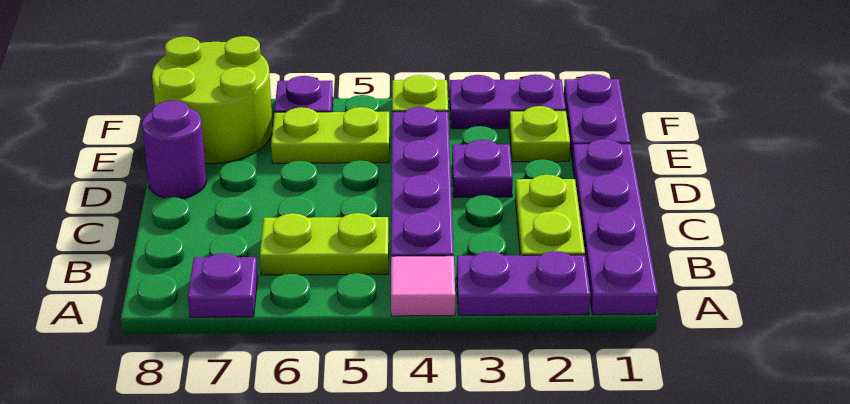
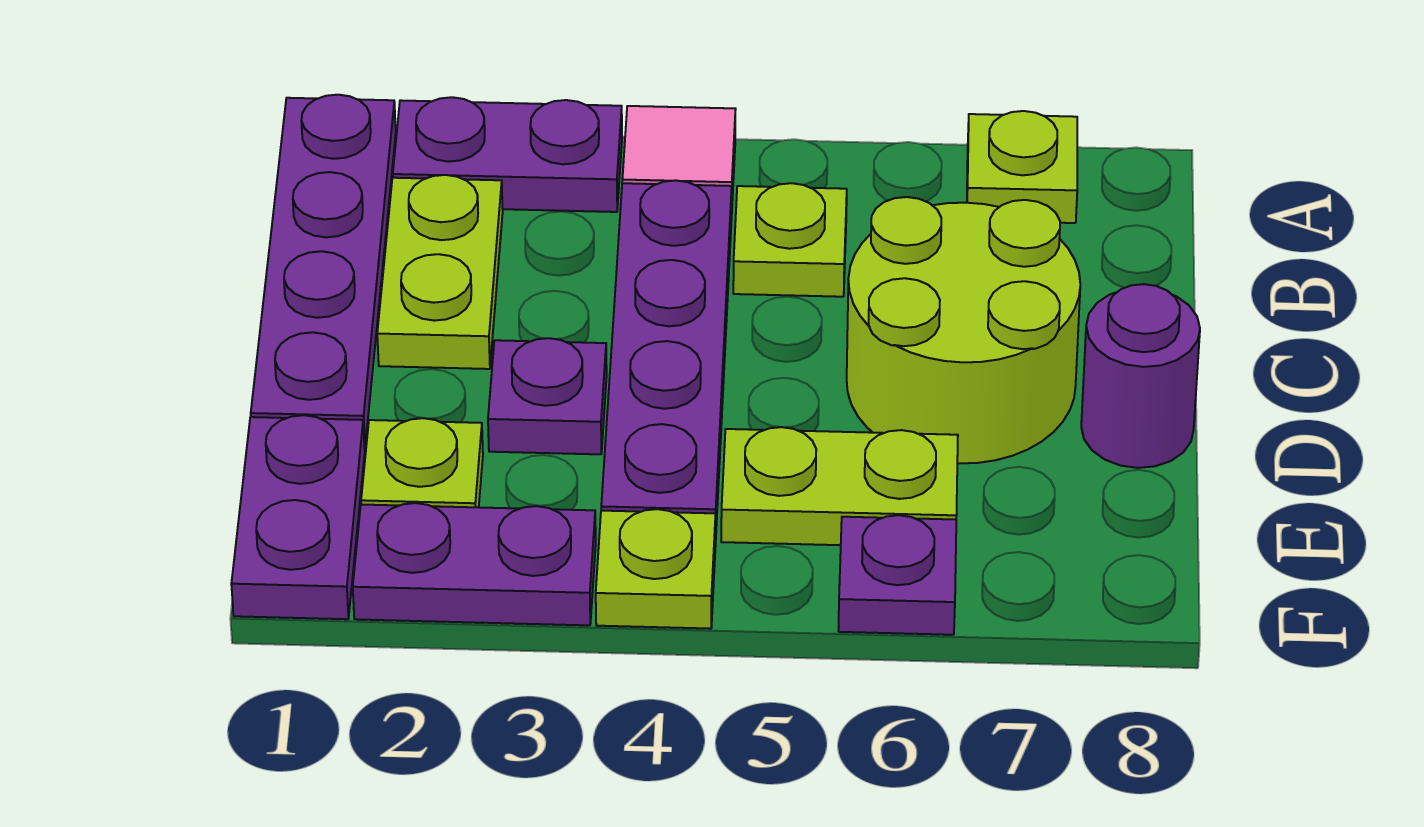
purple 1x1 plate [188,253,258,317] -> lime 1x1 plate [967,111,1077,223]
lime 1x2 plate [260,213,389,275] -> lime 1x1 plate [733,183,847,297]
lime 2x2 round brick [152,36,273,164] -> lime 2x2 round brick moved to [847,197,1080,463]

